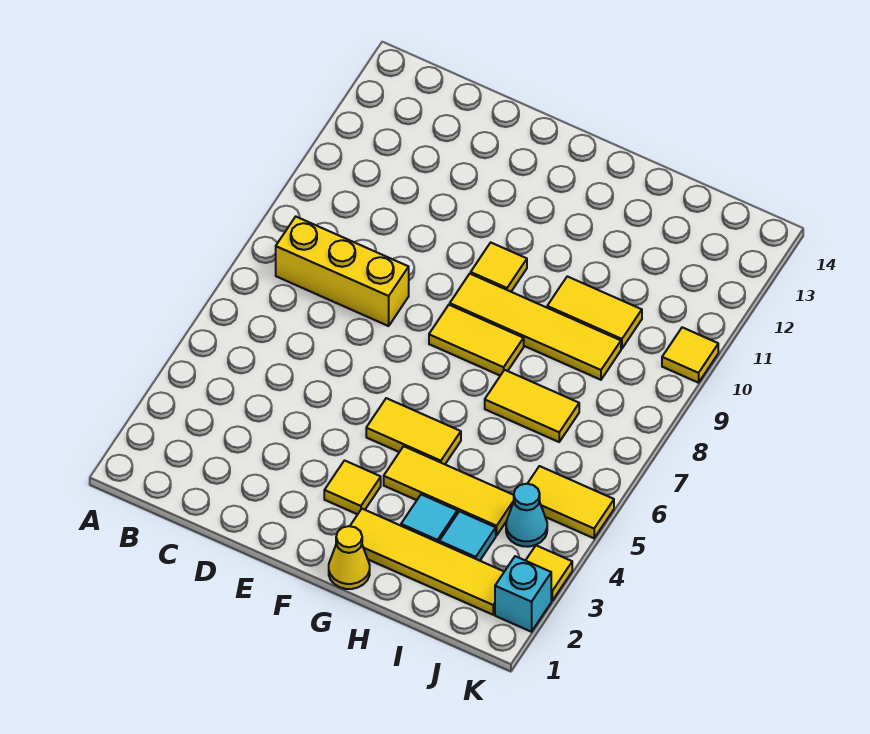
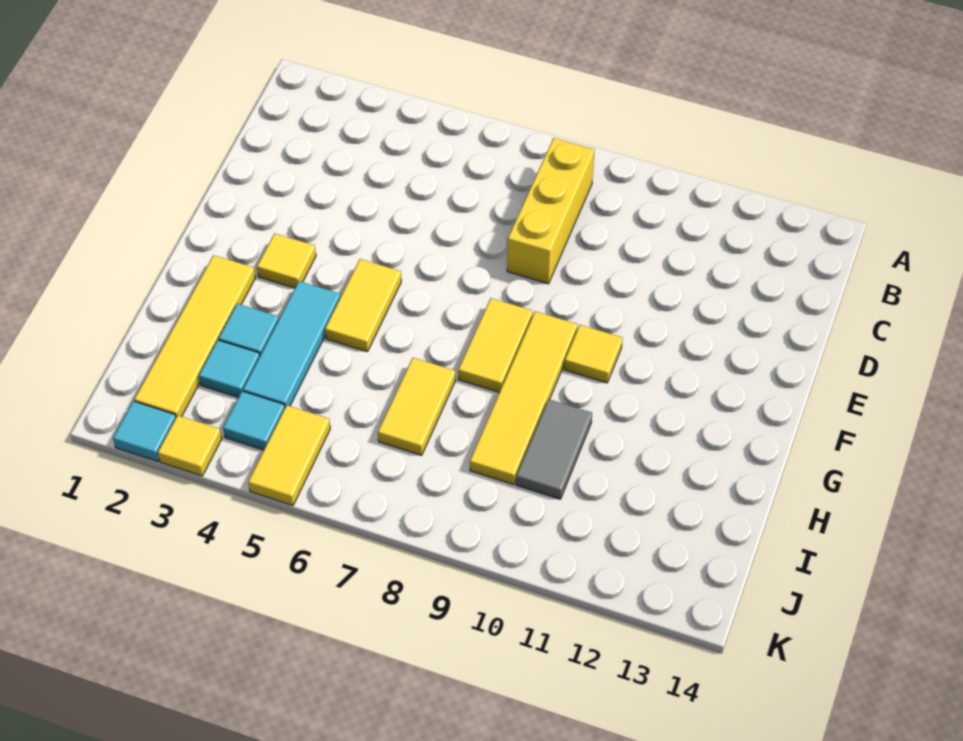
yellow 1x1 cone [329,526,370,589] -> none
yellow 1x3 tile [384,446,514,536] -> cyan 1x3 tile [243,281,340,407]
yellow 1x2 tile [547,276,642,349] -> grey 1x2 tile [516,399,592,499]
cyan 1x1 cone [506,484,547,547] -> cyan 1x1 tile [223,391,285,450]
cyan 1x1 brick [495,556,551,632] -> cyan 1x1 tile [113,401,176,461]
yellow 1x1 tile [662,327,718,383] -> none

